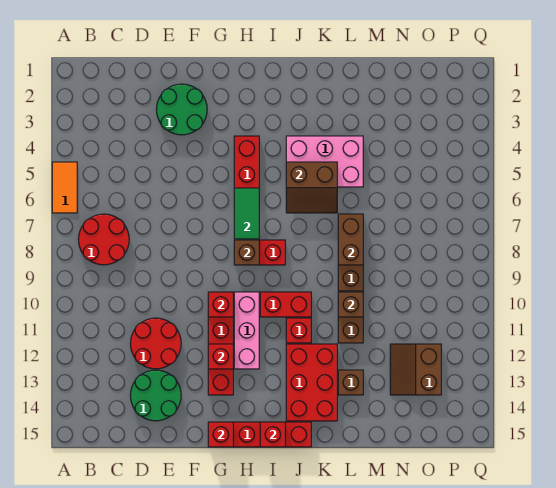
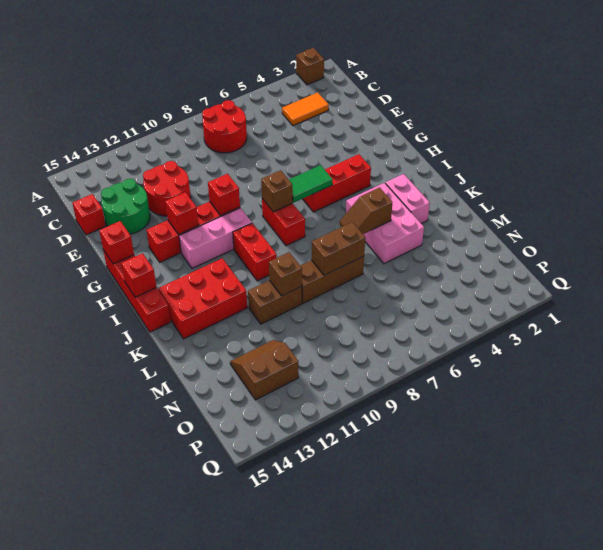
orange 1x2 tile [52,162,77,213] -> orange 1x2 tile moved to [282,92,329,126]
green 2x2 round brick [156,84,207,135] -> none
none -> pink 1x2 brick [385,174,430,224]
brown 2x2 slope [286,162,337,213] -> brown 1x2 slope [339,188,392,234]
red 1x1 brick [286,318,311,343] -> red 1x1 brick moved to [72,194,106,235]
brown 1x1 brick [338,370,363,395] -> brown 1x1 brick moved to [296,48,324,85]

